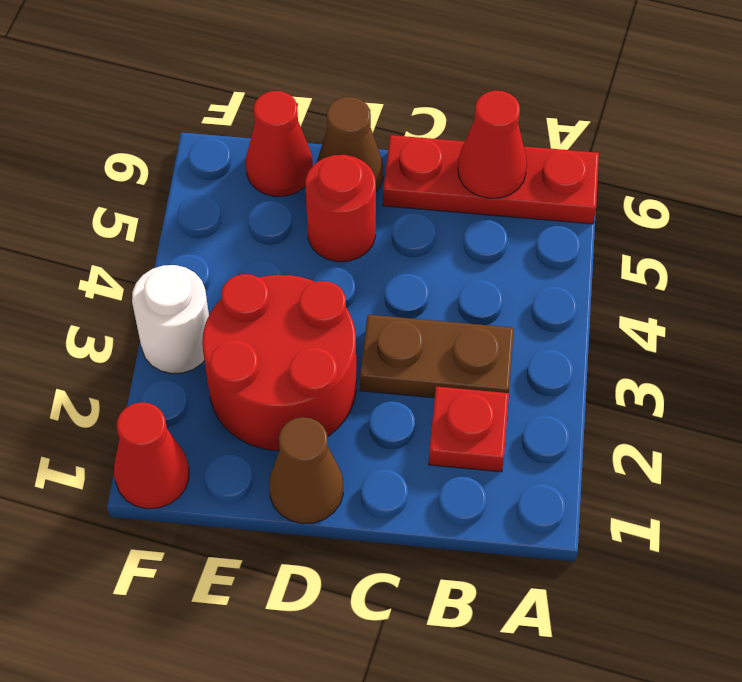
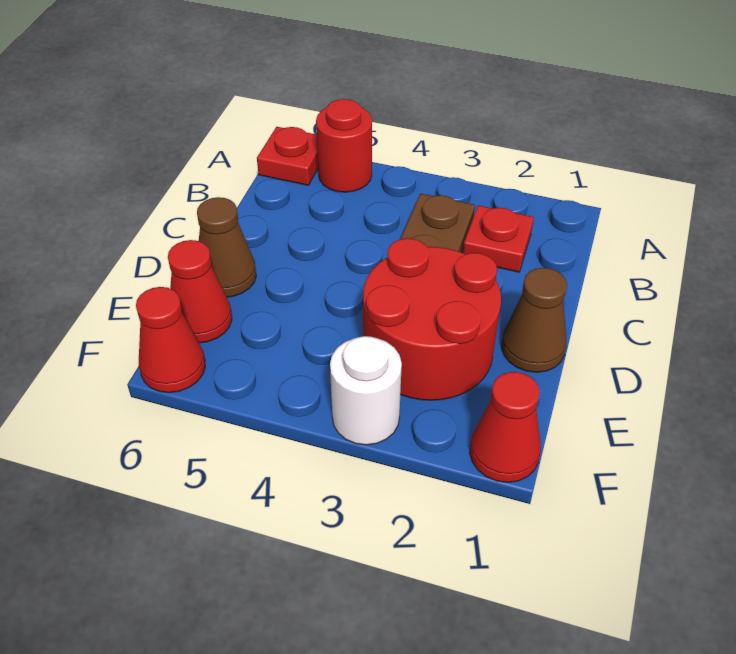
red 1x3 plate [383,135,599,224] -> red 1x1 plate [257,127,318,185]
red 1x1 cone [458,91,527,198] -> red 1x1 cone moved to [136,287,205,393]
red 1x1 round brick [305,155,376,262] -> red 1x1 round brick moved to [316,99,372,192]

